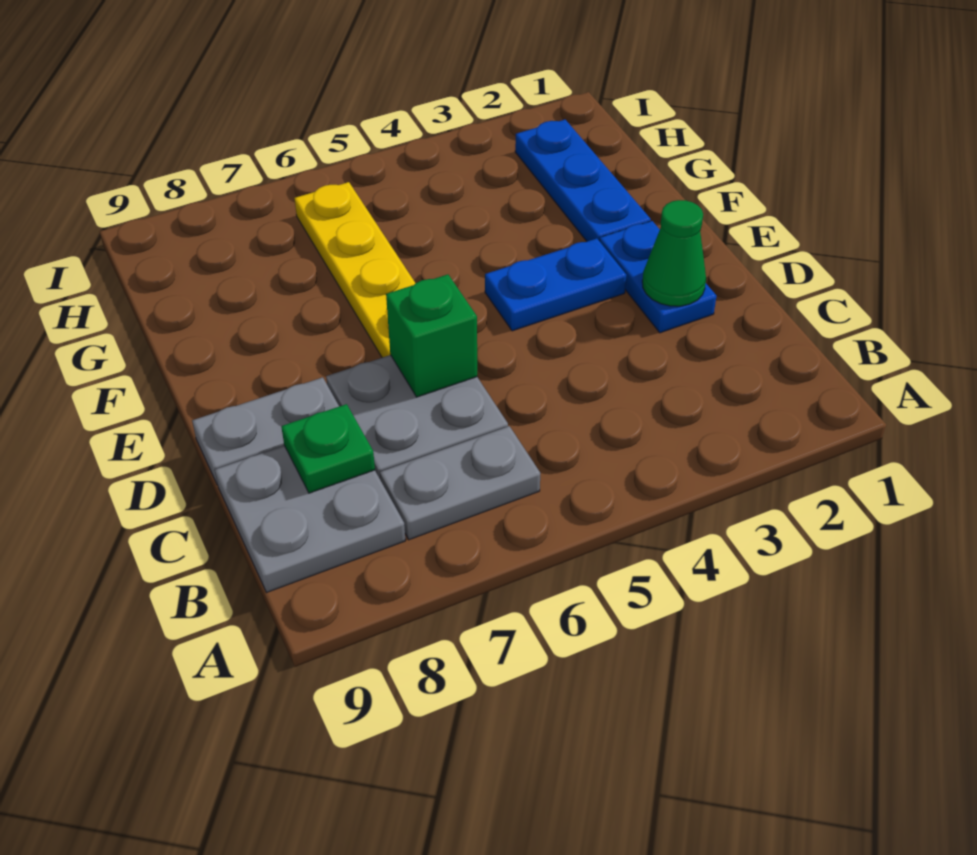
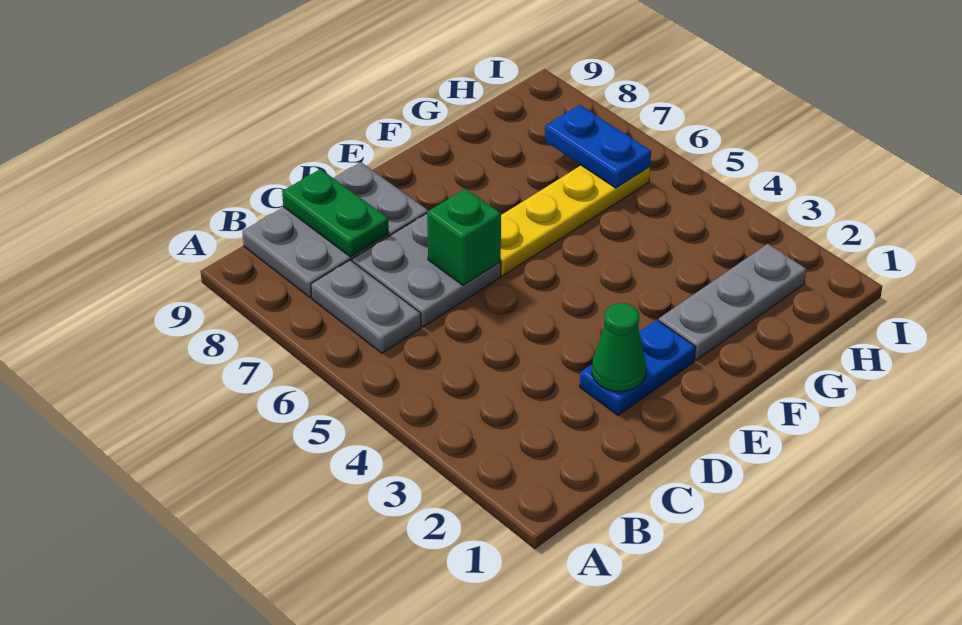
green 1x1 plate [281,404,375,493] -> green 1x2 plate [282,169,389,257]
blue 1x2 plate [485,238,626,331] -> blue 1x2 plate moved to [545,105,651,188]
blue 1x3 plate [515,120,651,241] -> grey 1x3 plate [659,244,806,360]

